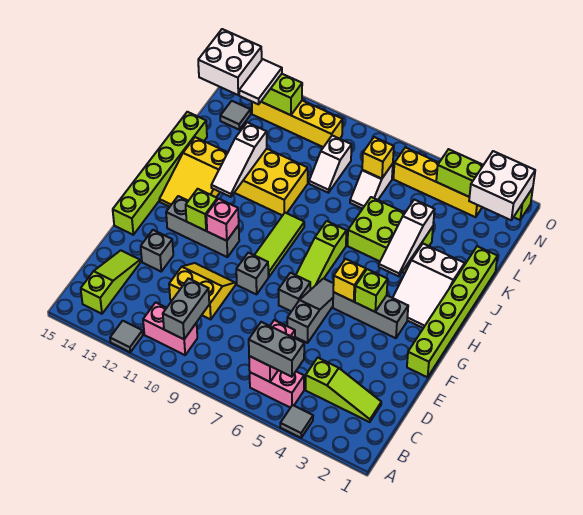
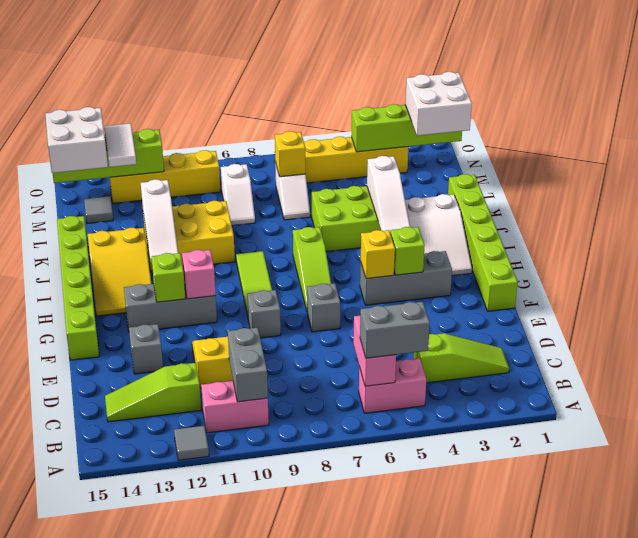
grey 1x1 tile [280,405,313,438] -> none
lime 1x3 slope [81,250,140,314] -> lime 1x3 slope turned to [105,363,201,422]
grey 1x3 slope [287,279,334,343] -> none

